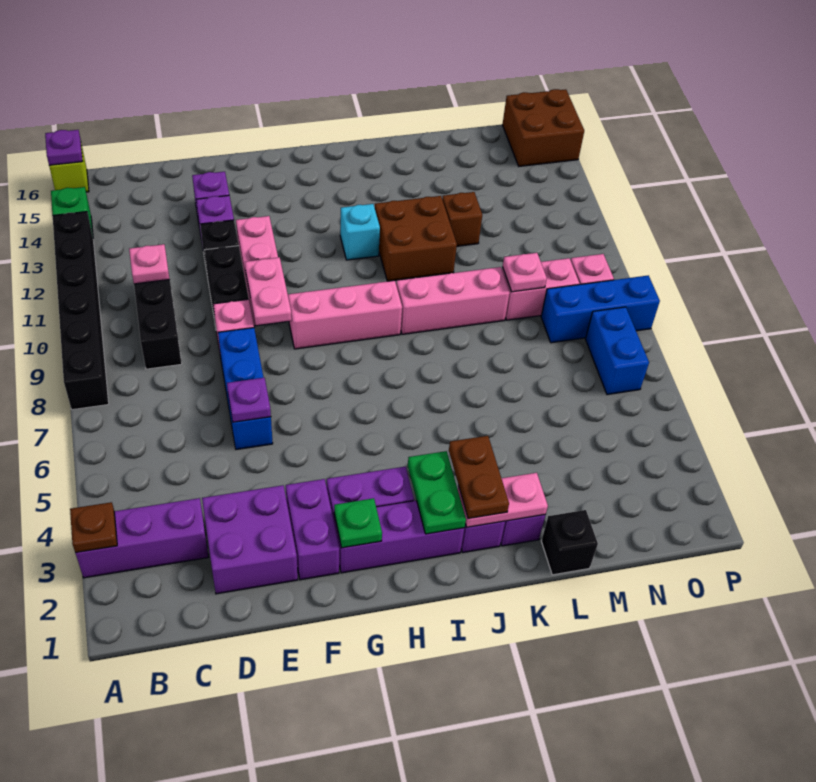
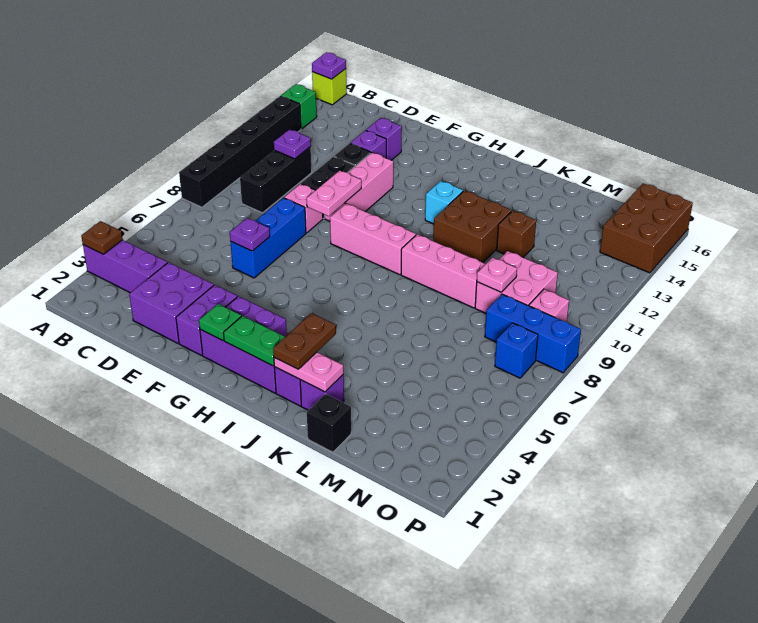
pink 1x1 plate [129,244,170,284] -> purple 1x1 plate [274,129,311,159]
green 1x2 plate [408,451,466,534] -> green 1x2 plate turned to [223,316,285,366]
pink 1x2 brick [502,258,579,320] -> pink 2x2 brick [475,251,558,313]
blue 1x2 brick [585,307,649,395] -> blue 1x1 brick [495,323,538,378]
brown 2x2 brick [502,89,584,166] -> brown 2x3 brick [600,183,693,273]

